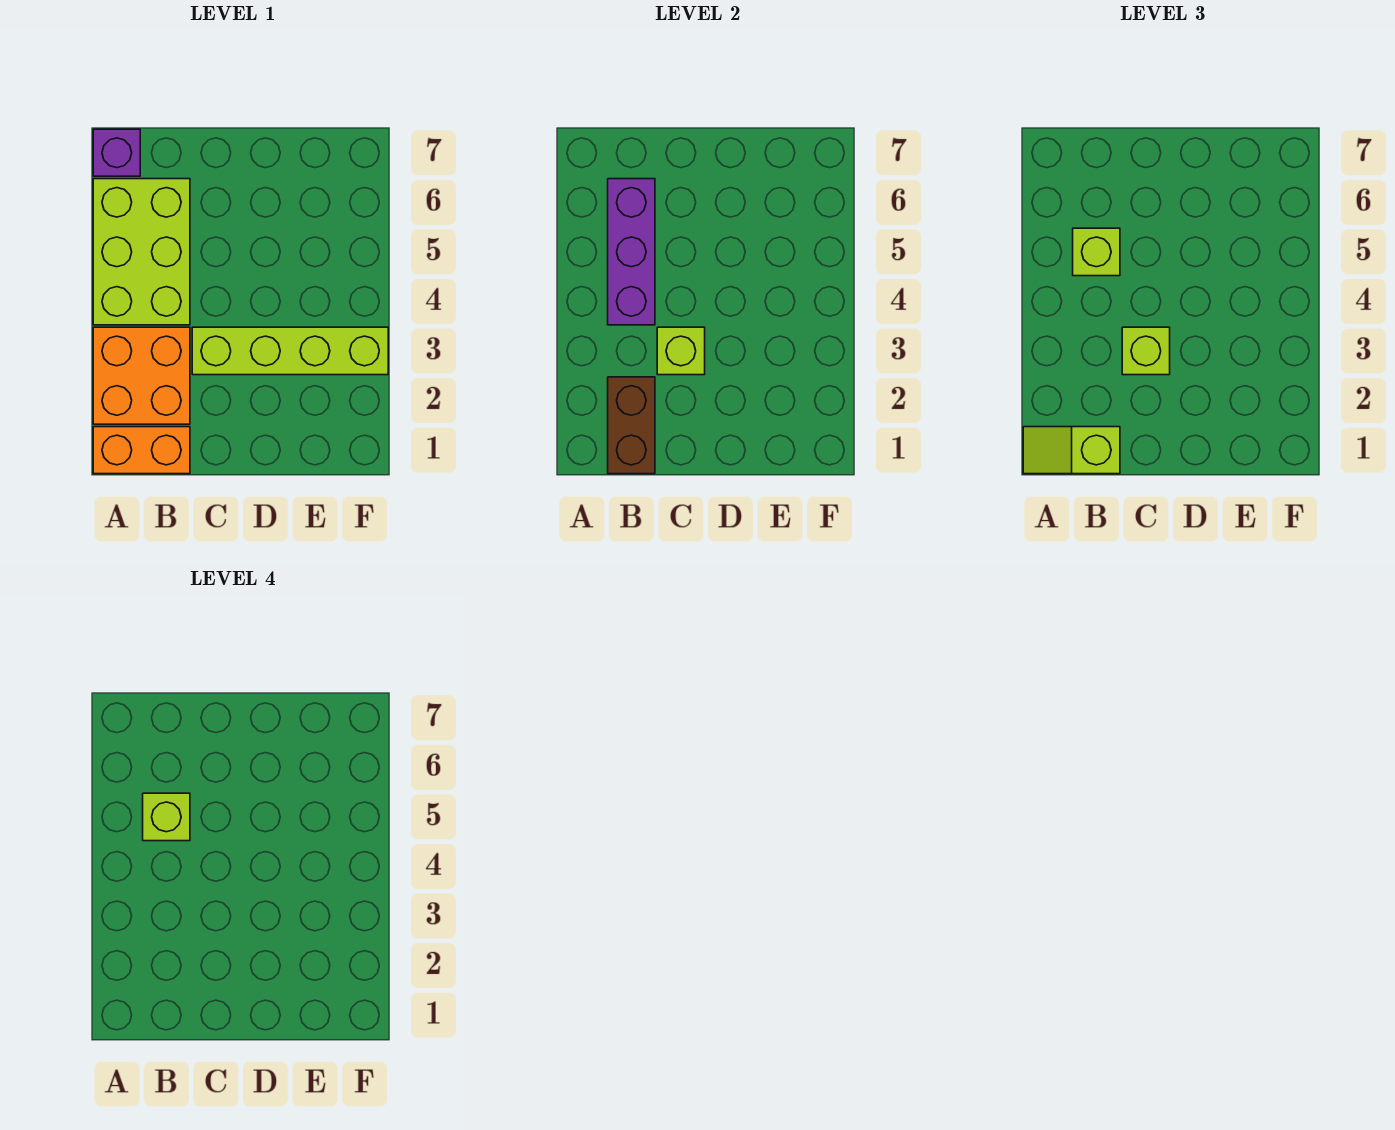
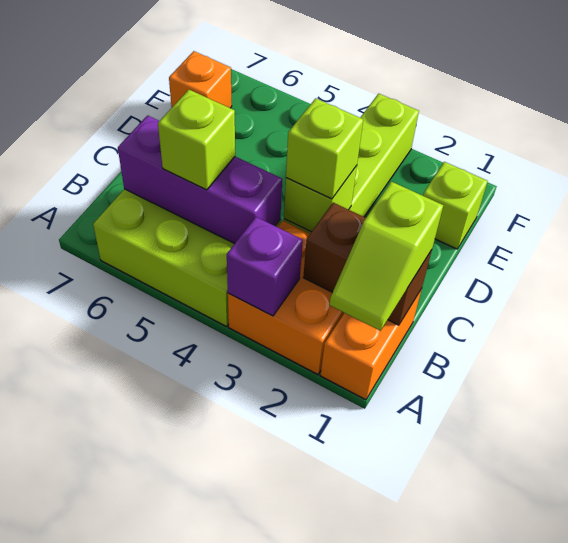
purple 1x1 brick [93,129,140,176] -> purple 1x1 brick moved to [227,217,303,316]
lime 1x1 brick [143,793,190,841] -> lime 1x1 brick moved to [423,162,488,249]
none -> orange 1x1 brick [169,51,232,108]

